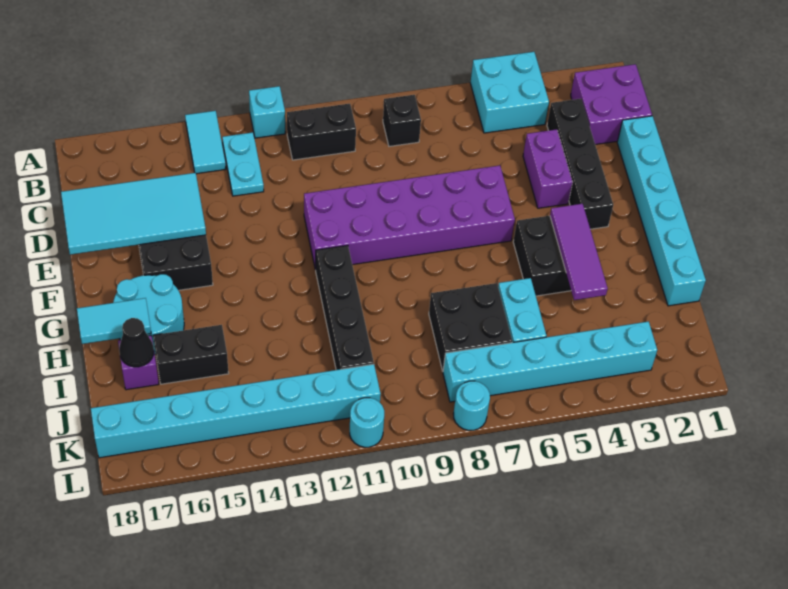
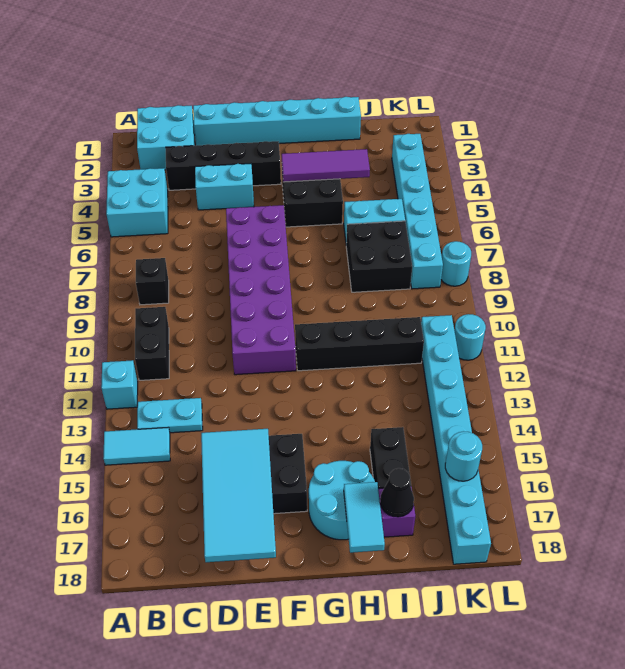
purple 2x2 brick [571,64,652,145] -> cyan 2x2 brick [137,105,195,170]
purple 1x2 brick [523,129,573,208] -> cyan 1x2 brick [195,164,254,210]
none -> cyan 1x1 round brick [445,431,482,481]

